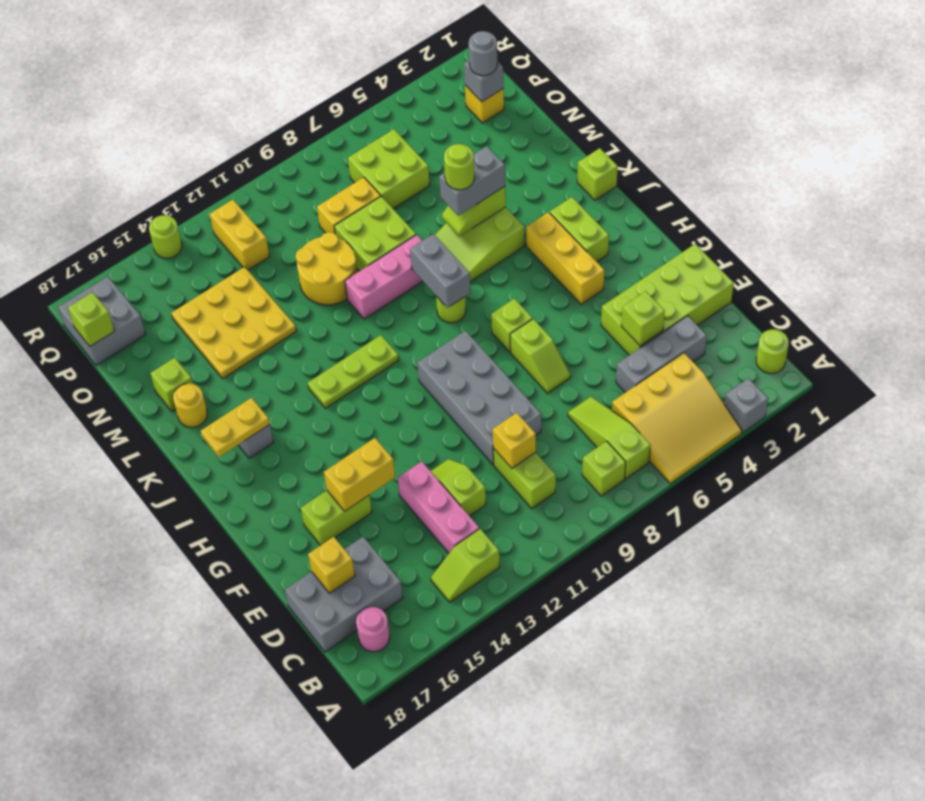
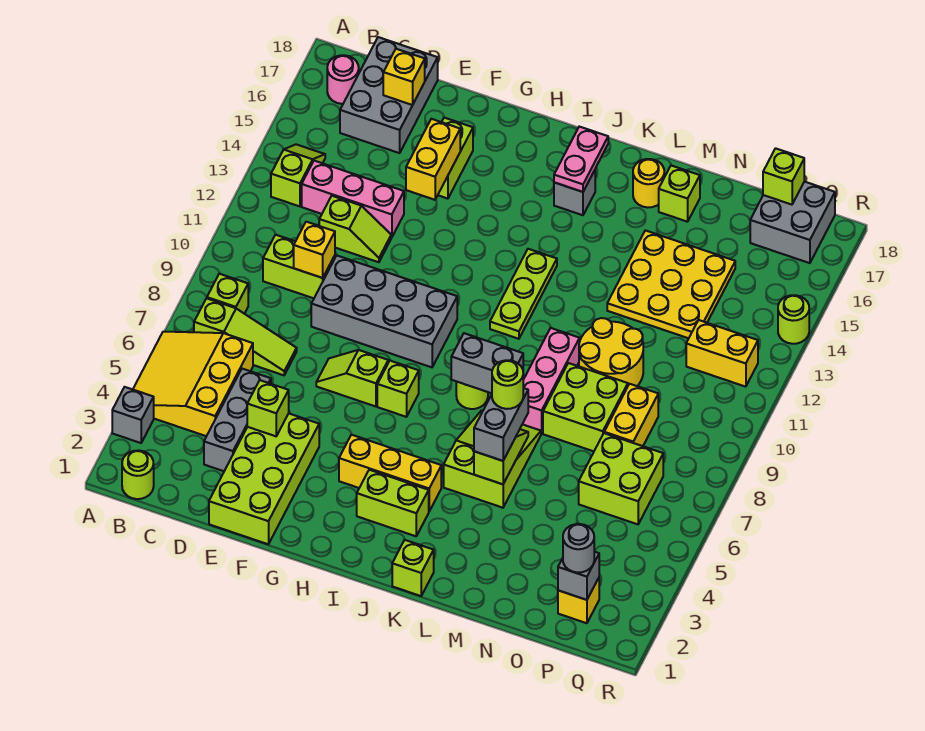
yellow 1x2 plate [201,398,270,457] -> pink 1x2 plate [554,127,608,192]

